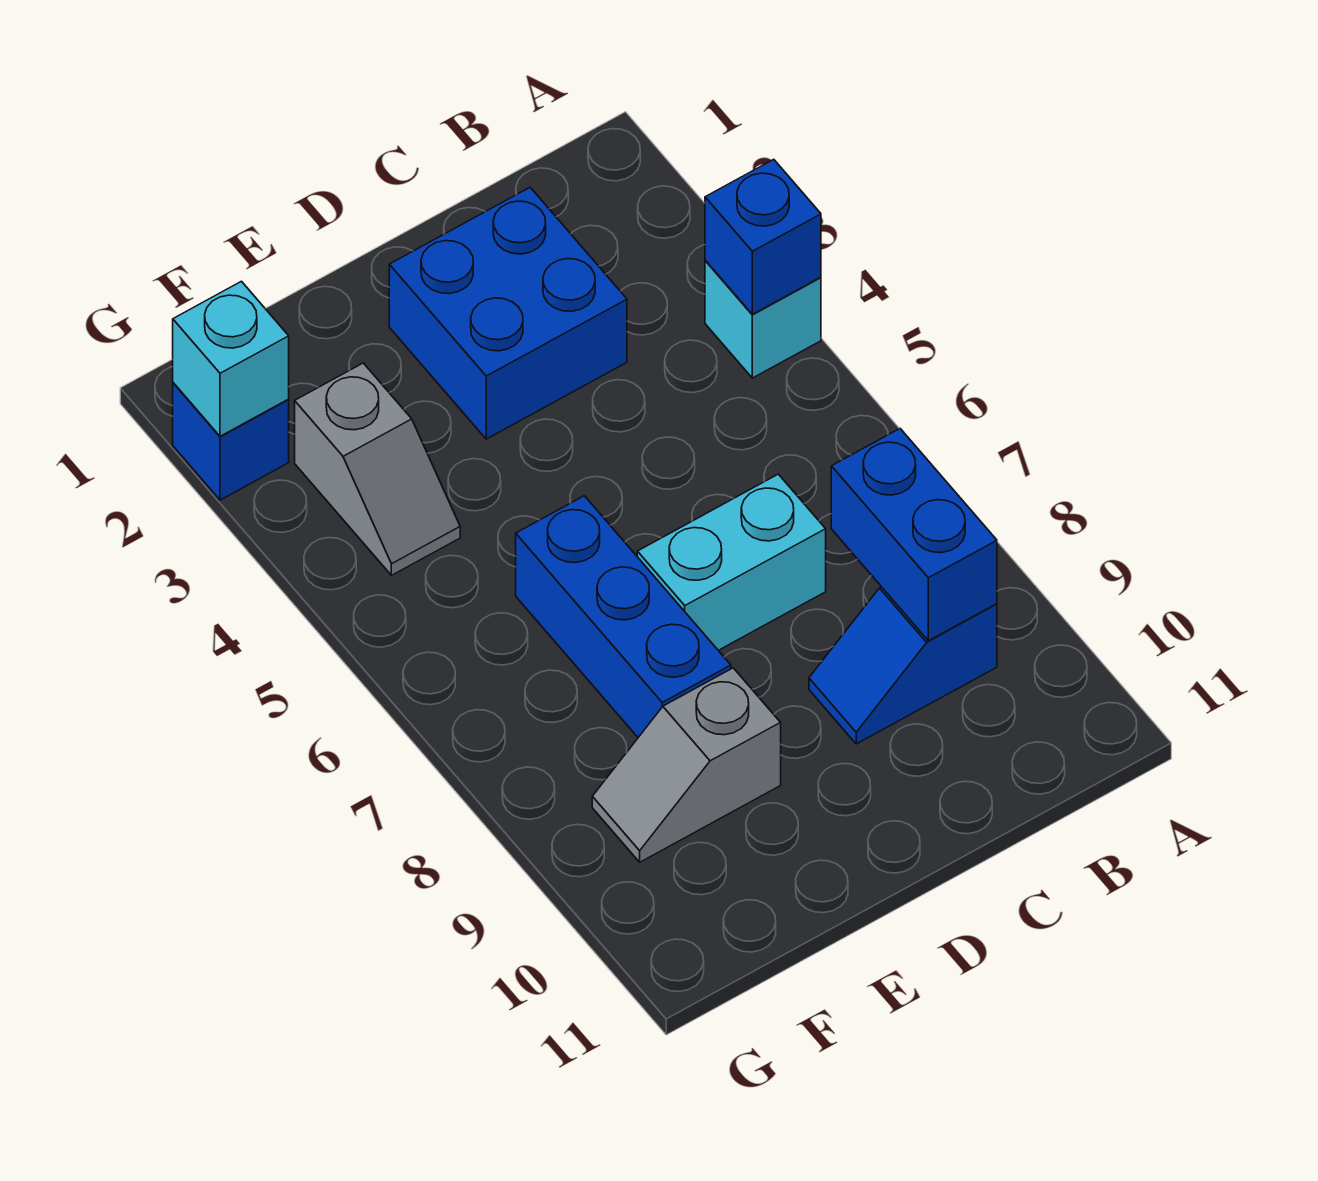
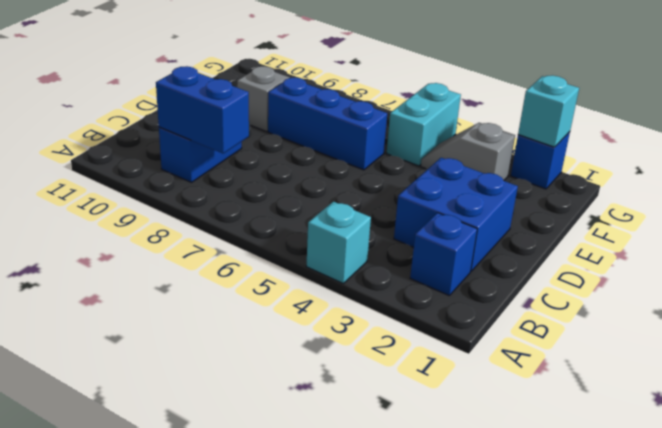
blue 1x1 brick [705,159,821,314] -> blue 1x1 brick moved to [410,213,477,295]
cyan 1x2 brick [637,474,826,650] -> cyan 1x2 brick moved to [387,83,461,166]

